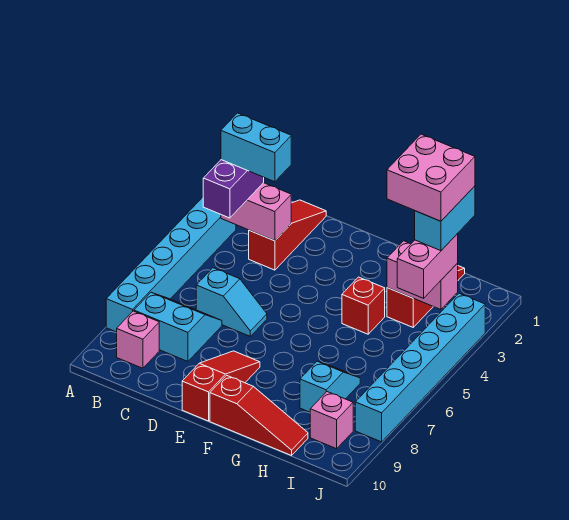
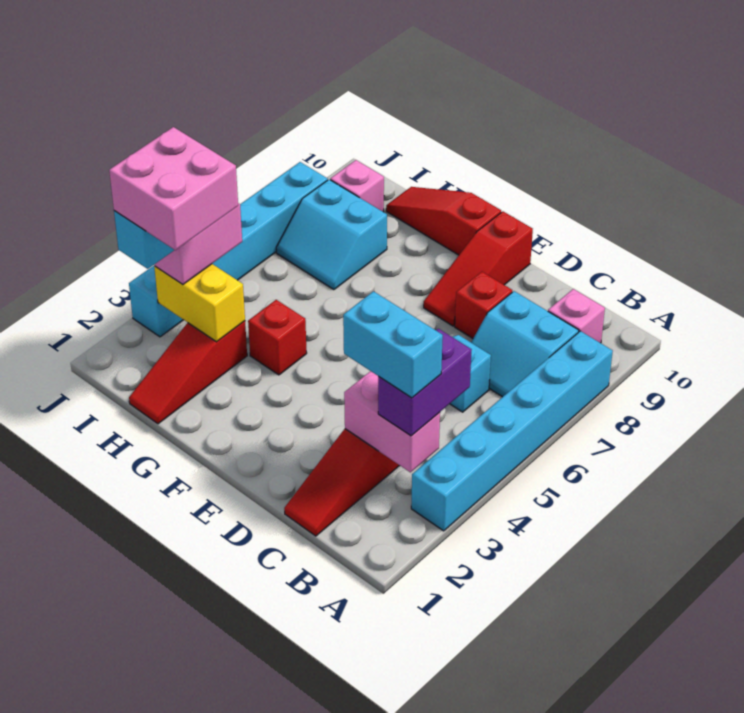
none -> red 1x1 brick [455,272,512,338]
pink 1x2 brick [387,241,458,310] -> yellow 1x2 brick [154,264,245,342]
cyan 1x2 slope [300,361,360,412] -> cyan 2x2 slope [276,180,387,290]

